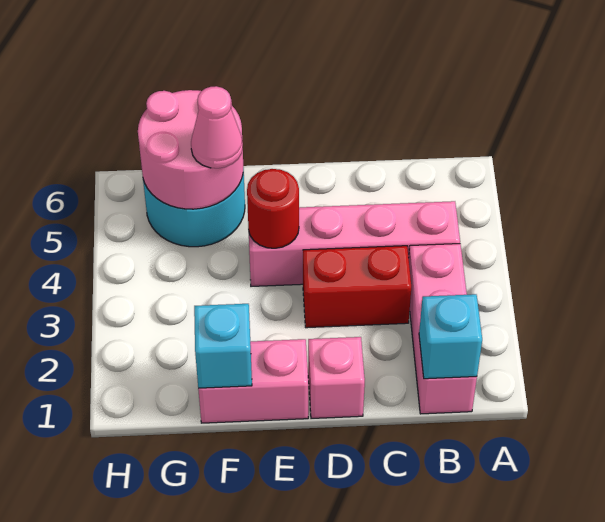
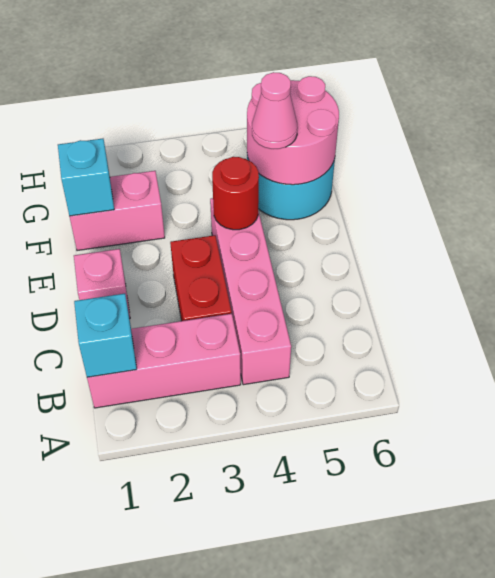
pink 1x2 brick [198,339,308,423] -> pink 1x2 brick turned to [70,171,165,251]

